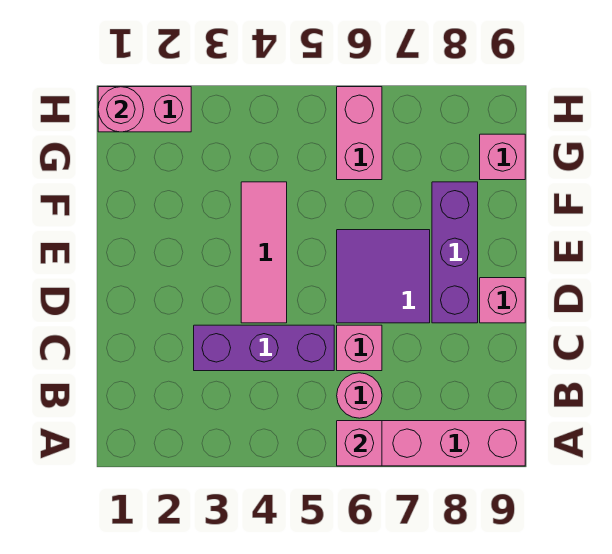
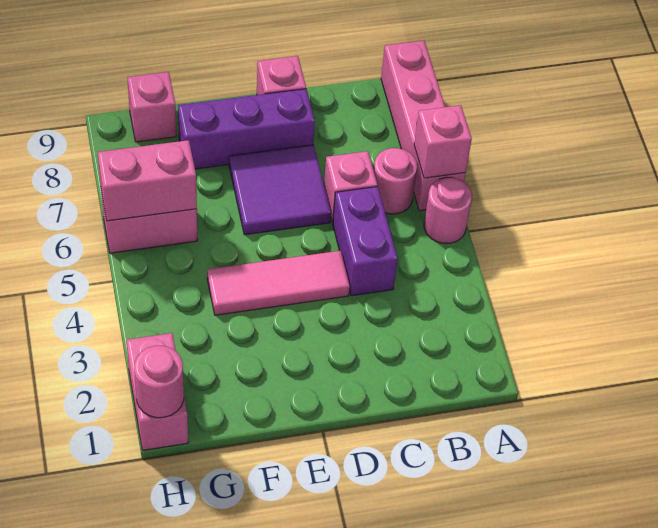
none -> pink 1x1 round brick [424,177,472,243]
purple 1x3 brick [194,325,334,371] -> purple 1x2 brick [333,187,398,296]
none -> pink 1x2 brick [98,140,197,221]

